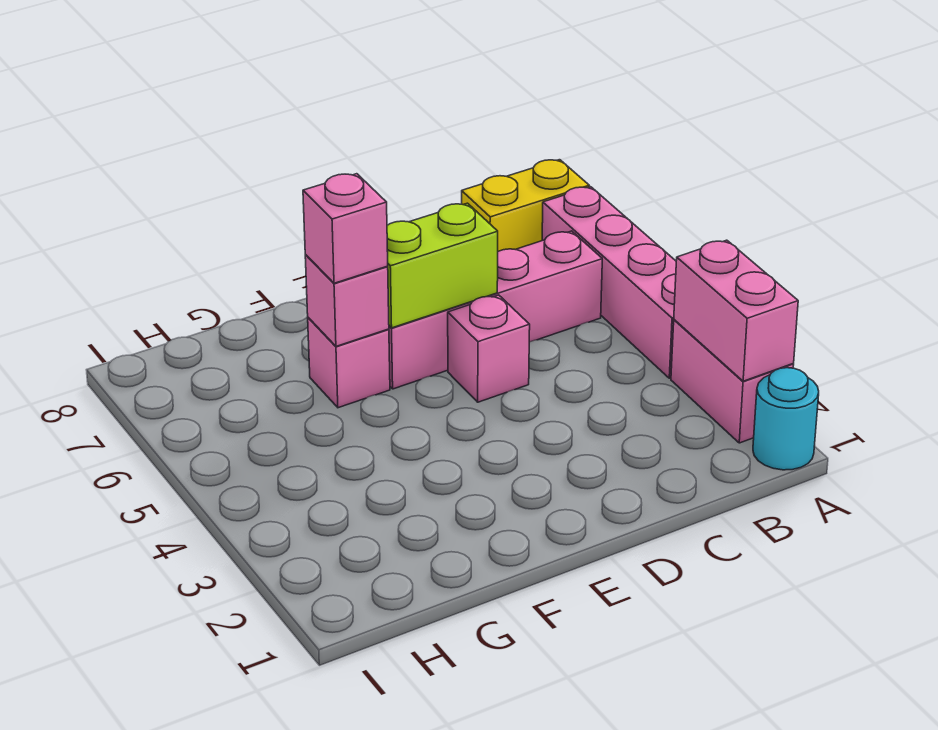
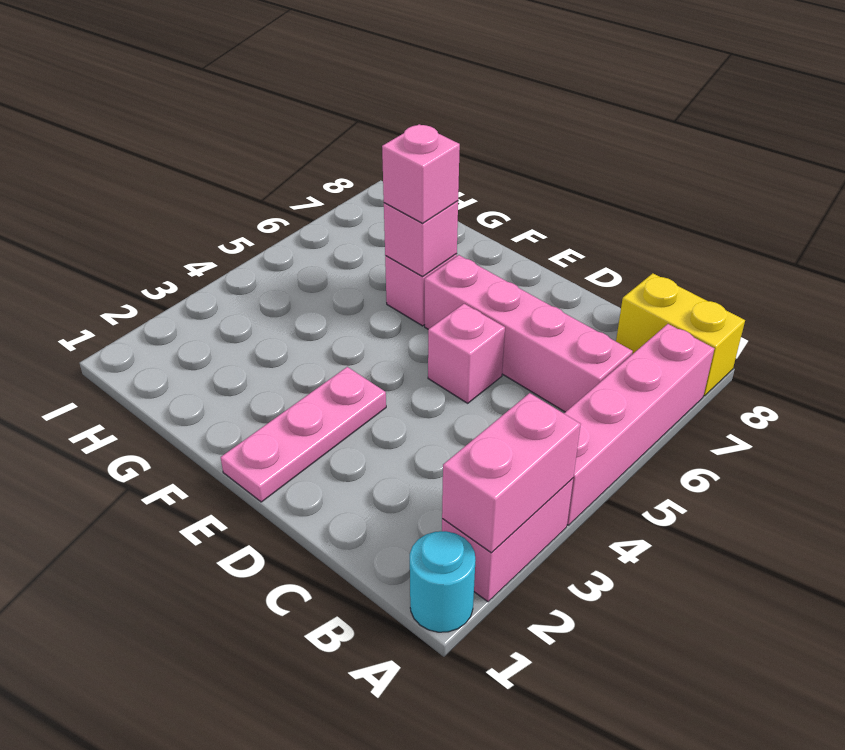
lime 1x2 brick [387,203,498,328] -> none
none -> pink 1x3 plate [221,367,386,502]

